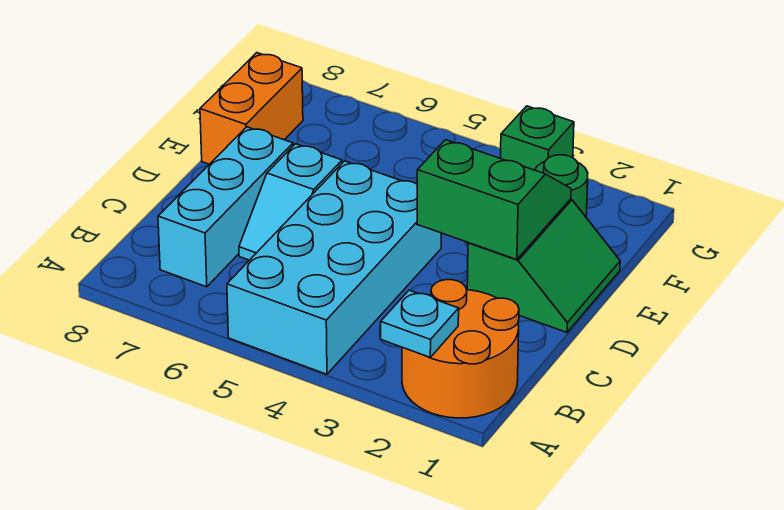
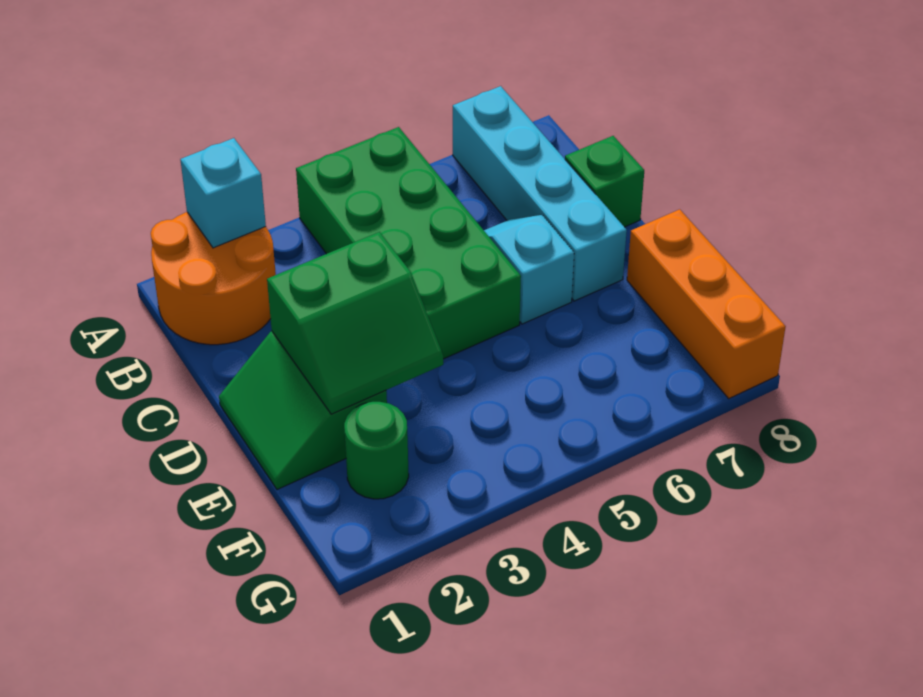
cyan 1x1 plate [381,290,459,357] -> cyan 1x1 brick [180,138,266,248]
cyan 2x4 brick [227,161,441,374] -> green 2x4 brick [296,127,521,359]
cyan 1x3 brick [158,127,293,287] -> cyan 1x4 brick [453,86,627,301]
orange 1x2 brick [200,53,303,164] -> orange 1x3 brick [627,209,786,398]
green 1x1 brick [501,106,574,170] -> green 1x1 brick moved to [565,136,644,227]

